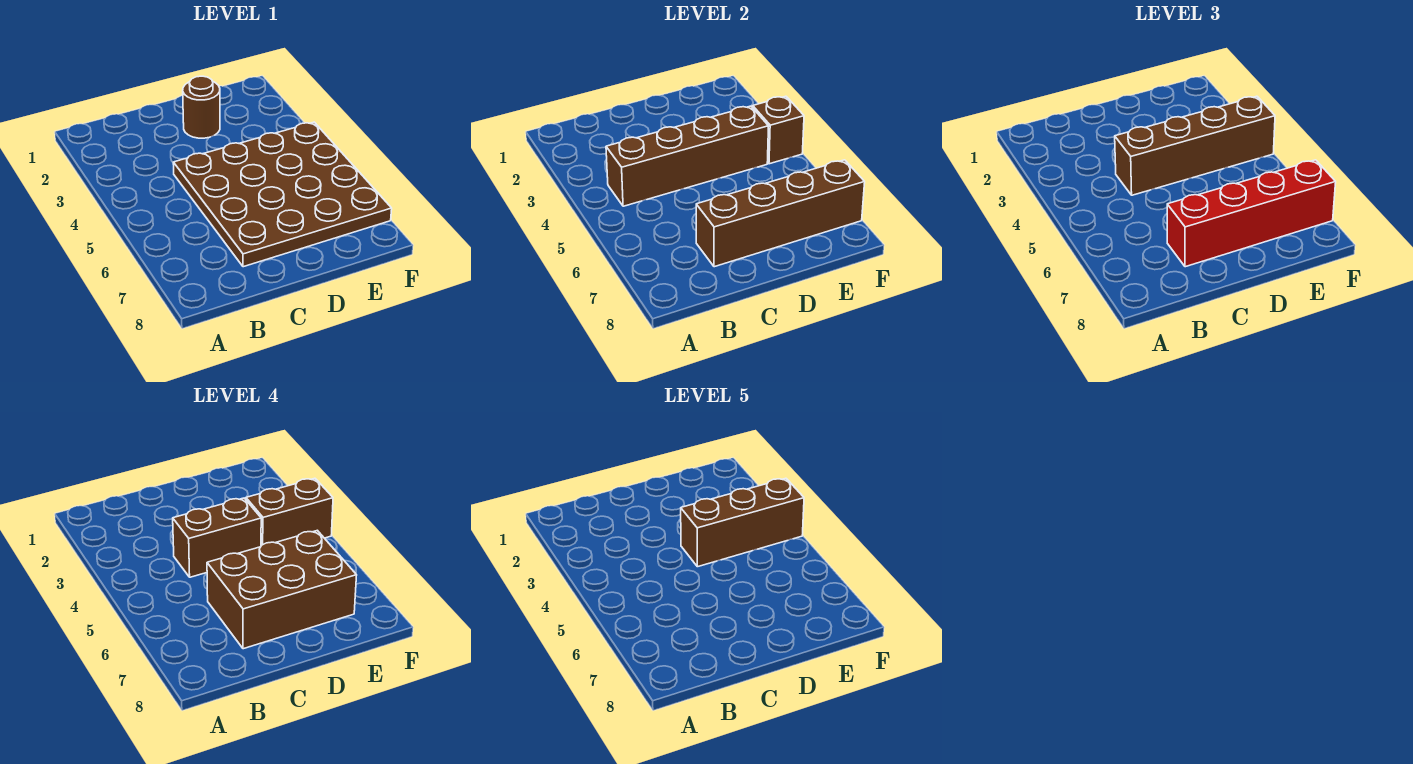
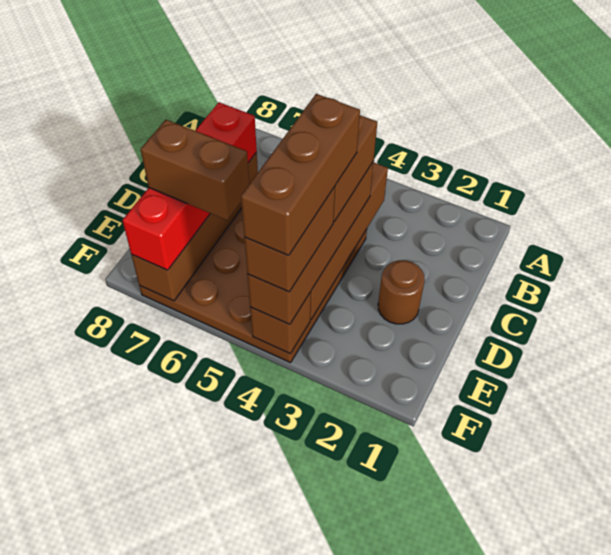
brown 2x3 brick [207,530,357,649] -> brown 1x2 brick [141,120,249,220]

